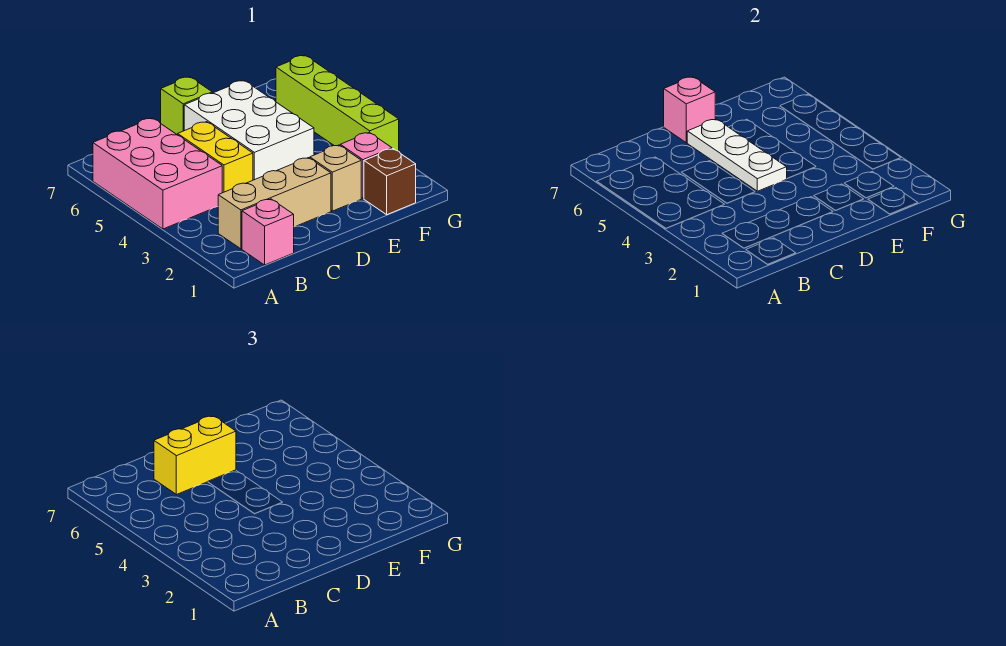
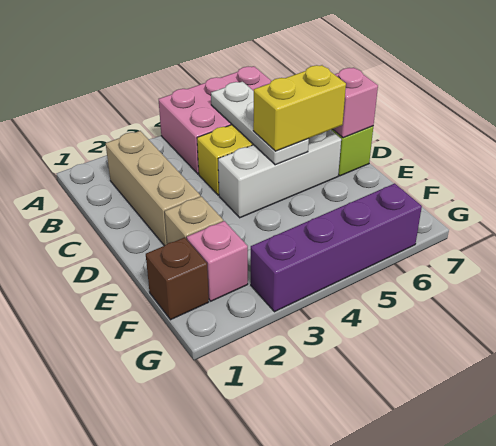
pink 1x1 brick [242,199,294,265] -> none
yellow 1x2 brick [154,416,236,495] -> yellow 1x2 brick turned to [253,65,346,151]
white 2x3 brick [184,80,314,180] -> white 1x3 brick [218,130,341,218]
white 1x3 plate [687,119,787,191] -> white 1x3 plate turned to [211,82,309,165]
lime 1x4 brick [276,55,399,151] -> purple 1x4 brick [251,183,422,312]

